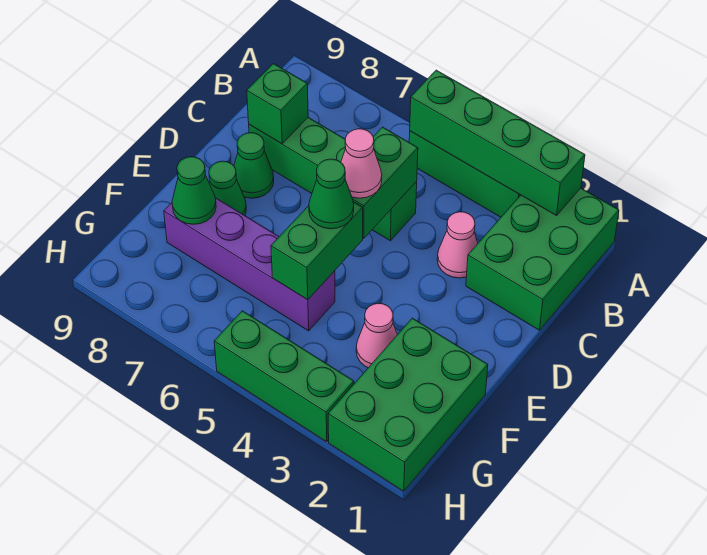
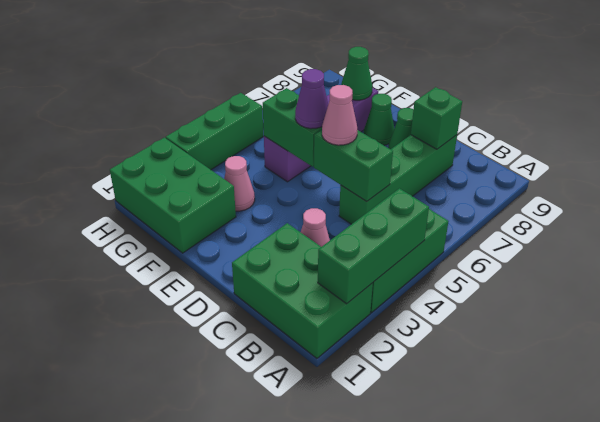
green 1x4 brick [410,70,585,216] -> green 1x3 brick [318,188,429,304]
green 1x1 cone [309,159,354,229] -> purple 1x1 cone [295,69,328,129]

